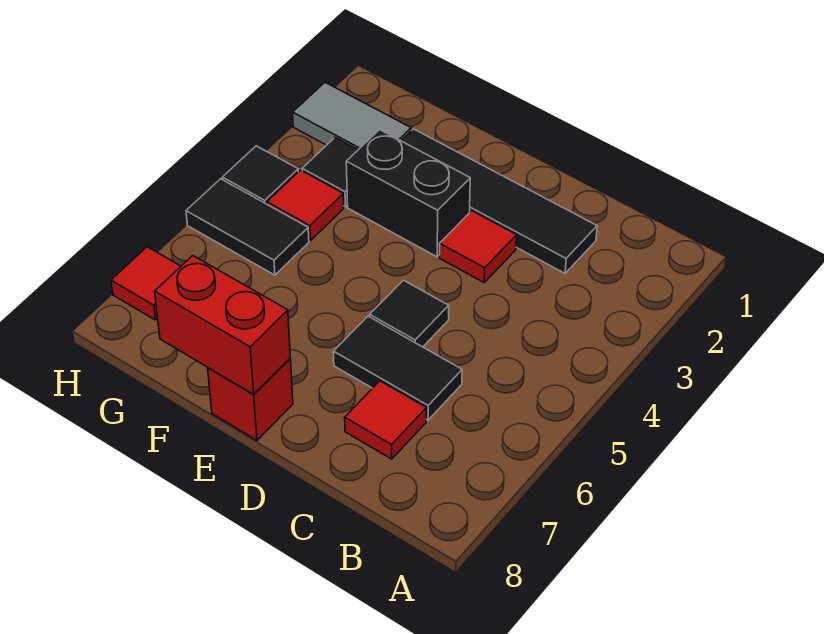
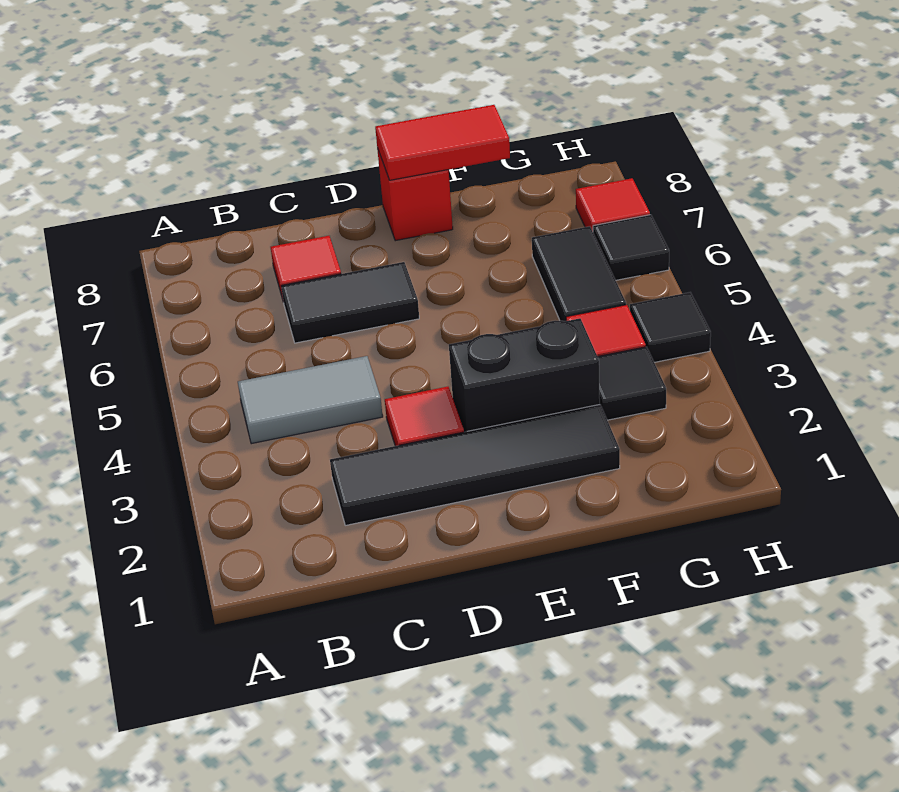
black 1x1 tile [370,280,449,347] -> black 1x1 tile moved to [593,215,669,280]
red 1x2 brick [155,255,290,394] -> red 1x2 tile [375,105,510,180]
grey 1x2 tile [293,83,411,150] -> grey 1x2 tile moved to [238,356,383,444]
black 1x2 tile [186,179,309,275] -> black 1x2 tile turned to [532,226,626,321]

